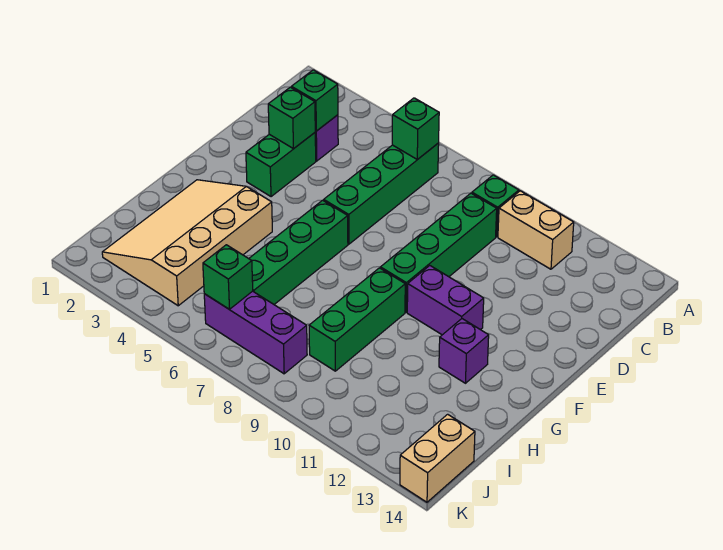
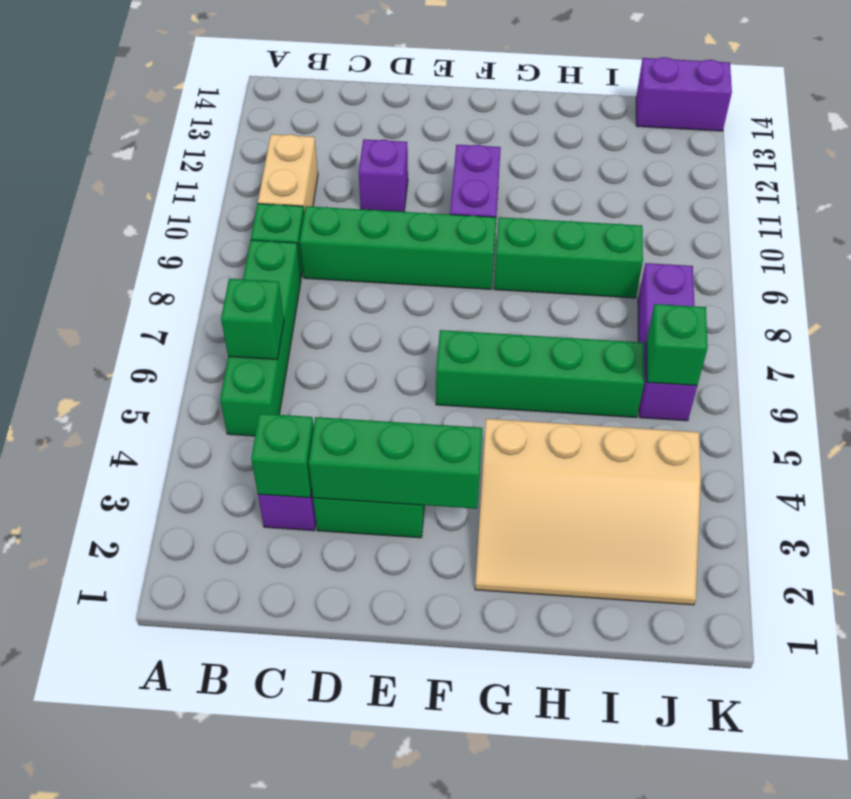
green 1x4 brick [324,143,439,244] -> green 1x4 brick turned to [220,240,301,436]
green 1x1 brick [268,87,315,149] -> green 1x3 brick [309,417,482,509]
purple 1x1 brick [439,319,489,383] -> purple 1x1 brick moved to [359,139,408,212]
tan 1x2 brick [400,414,475,502] -> purple 1x2 brick [636,57,732,131]

